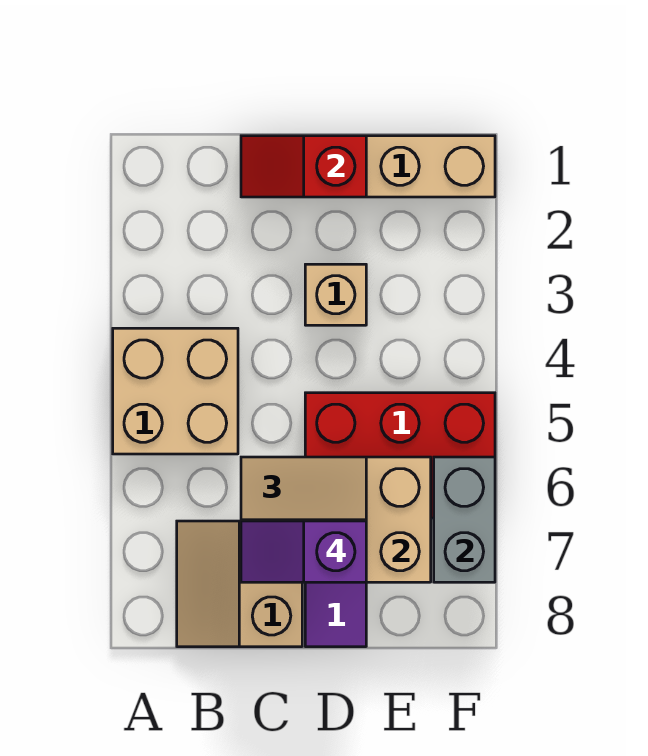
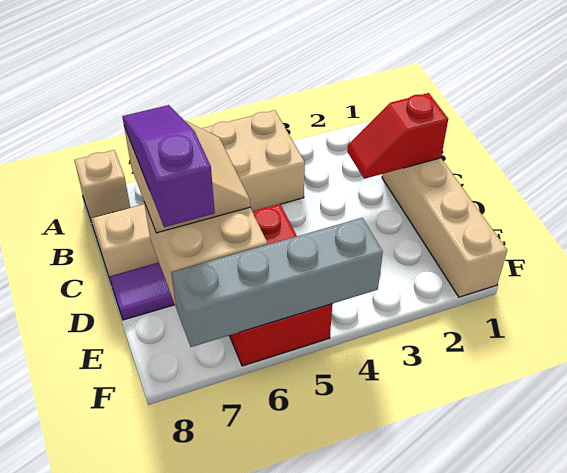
red 1x2 slope [241,136,366,197] -> red 1x2 slope turned to [347,93,448,179]
purple 1x2 slope [241,521,366,582] -> purple 1x3 slope [122,105,215,227]
tan 1x1 brick [305,264,366,325] -> tan 1x1 brick moved to [74,150,130,219]
grey 1x2 brick [434,457,495,582] -> grey 1x4 brick [171,218,383,347]

